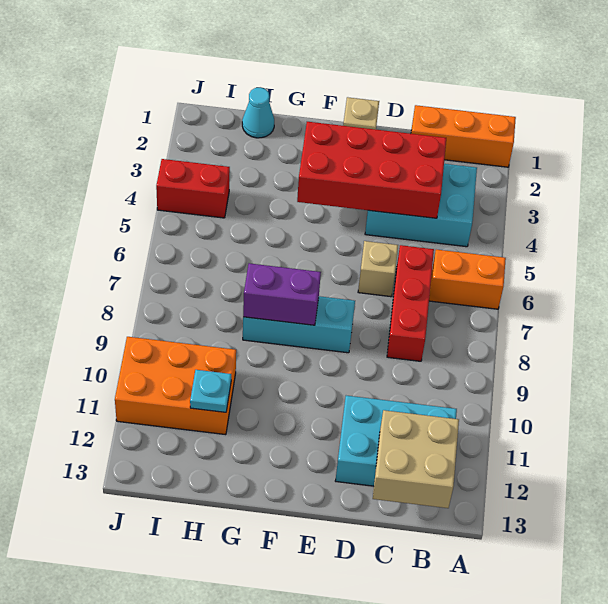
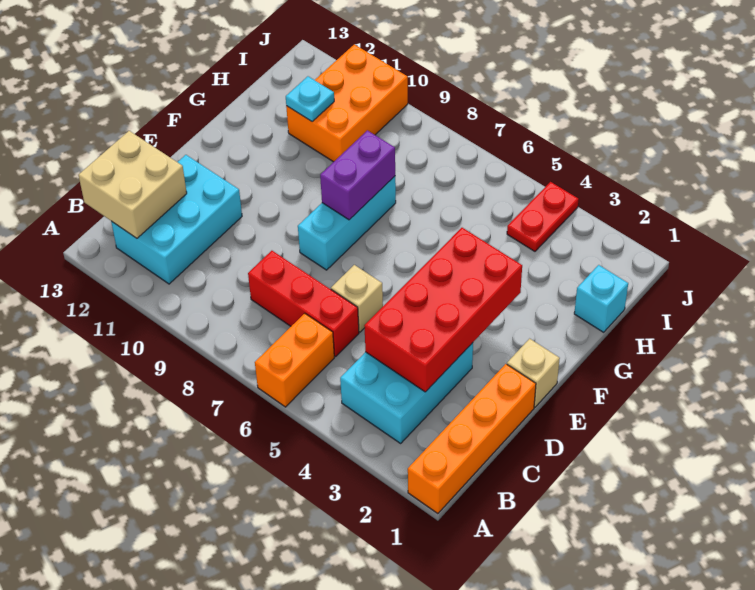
orange 1x3 brick [411,105,516,167] -> orange 1x4 brick [408,364,536,514]
cyan 1x1 cone [242,87,274,138] -> cyan 1x1 brick [574,265,628,332]
red 1x2 brick [156,159,230,218] -> red 1x2 plate [507,182,579,251]

